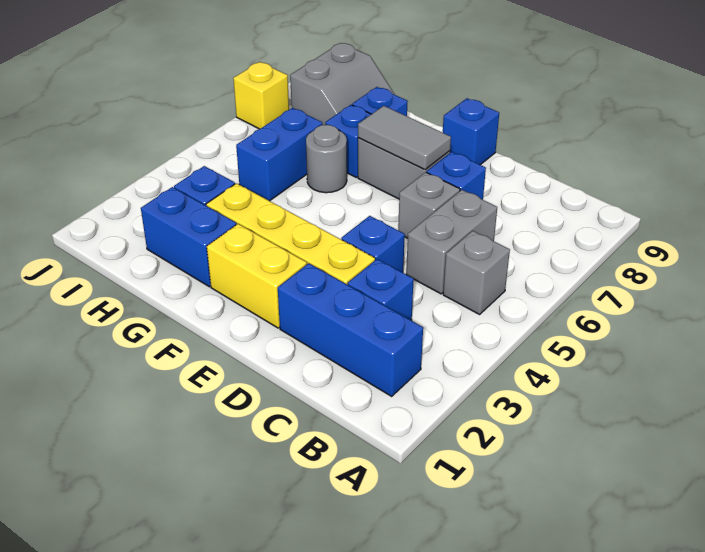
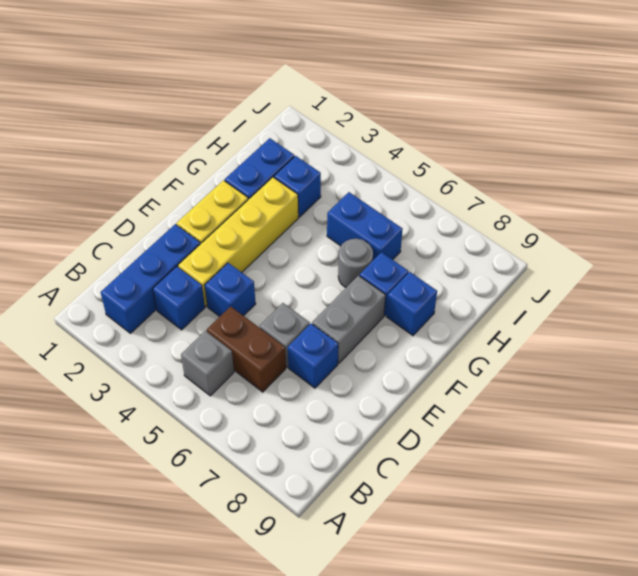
grey 1x2 brick [406,190,497,294] -> brown 1x2 brick [207,306,286,392]
grey 1x2 tile [358,106,451,170] -> none
blue 1x1 brick [443,98,499,165] -> none
grey 2x2 slope [290,43,395,125] -> none
yellow 1x1 brick [233,62,289,129] -> none

